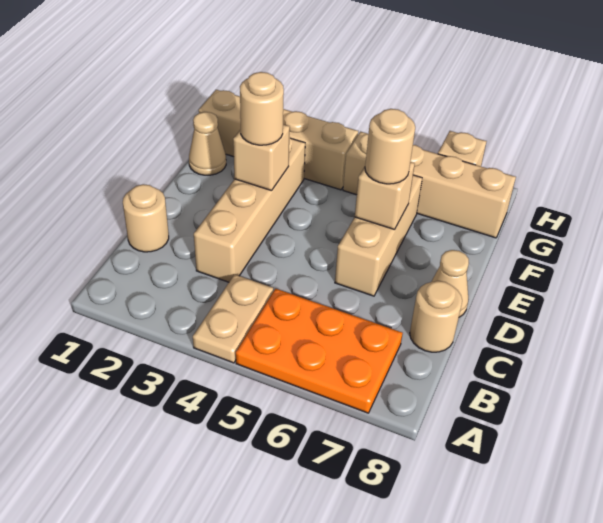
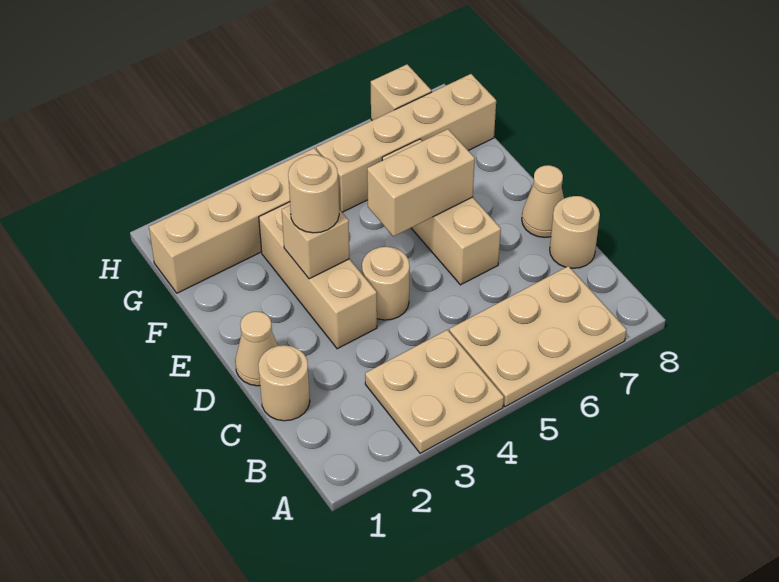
tan 1x2 plate [193,274,273,363] -> tan 2x2 plate [365,330,504,453]
orange 2x3 plate [236,289,403,413] -> tan 2x3 plate [449,266,626,407]
tan 1x4 brick [194,137,305,282] -> tan 1x3 brick [259,202,377,349]
tan 1x1 brick [355,162,415,230] -> tan 1x2 brick [367,129,475,236]
tan 1x1 round brick [365,109,415,184] -> tan 1x1 round brick moved to [362,247,410,320]
tan 1x1 cone [189,112,226,175] -> tan 1x1 cone moved to [235,312,278,386]

